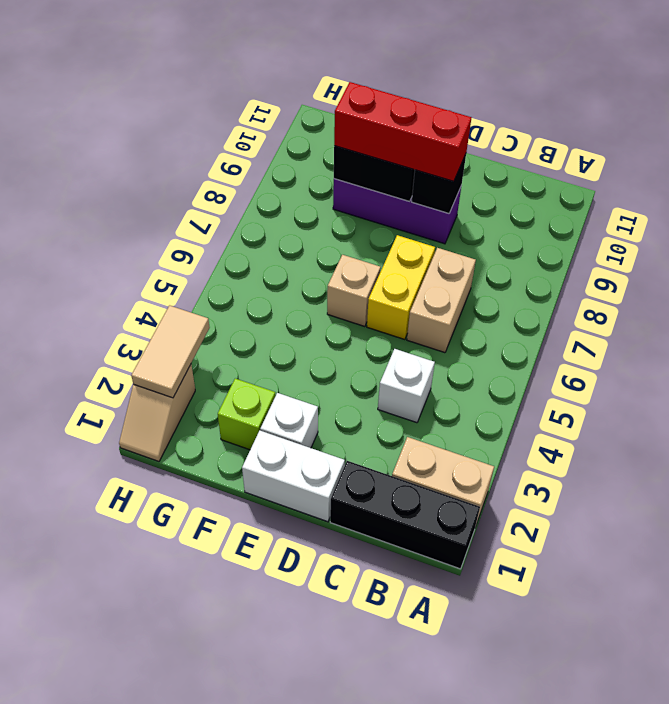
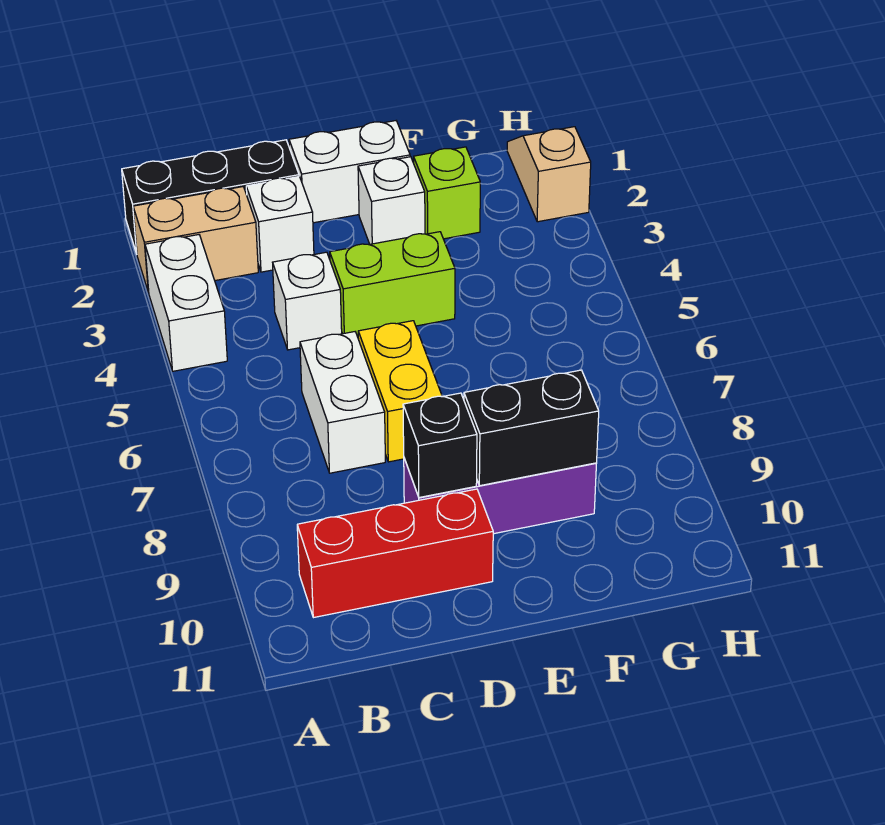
none -> white 1x2 brick [145,235,227,371]
none -> white 1x1 brick [246,177,314,272]
tan 1x2 brick [407,248,476,353] -> white 1x2 brick [300,332,385,473]
none -> lime 1x2 brick [330,232,455,337]
red 1x3 brick [334,82,472,181] -> red 1x3 brick moved to [297,489,493,618]
tan 1x1 brick [327,255,381,327] -> none
tan 1x2 tile [131,305,210,398] -> none

